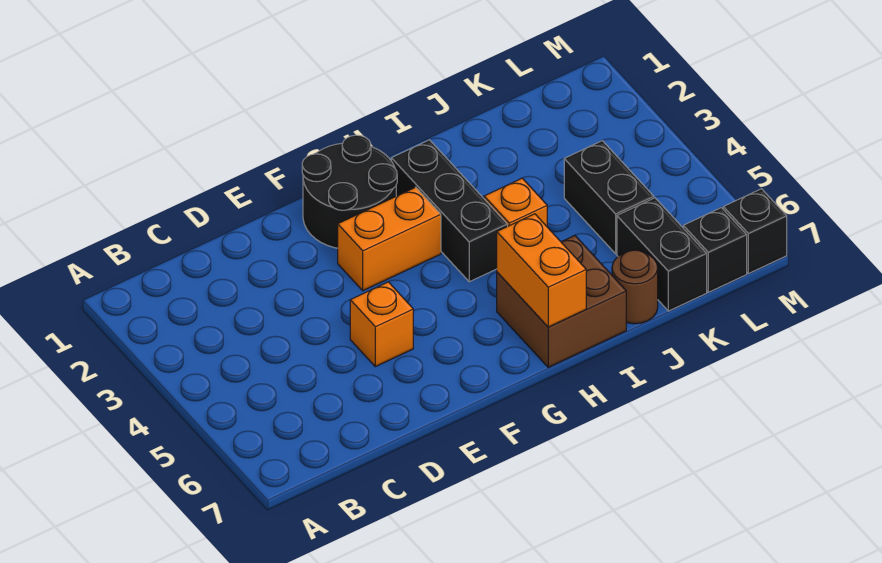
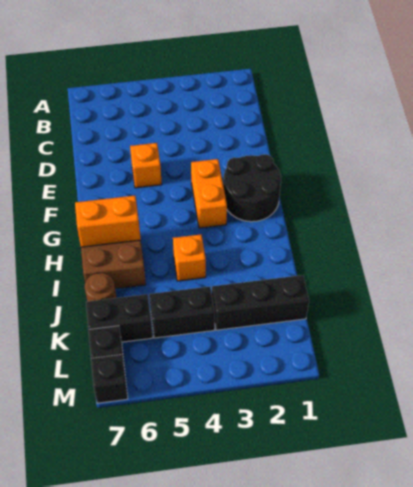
black 1x3 brick [391,140,507,282] -> black 1x3 brick moved to [212,275,309,330]

